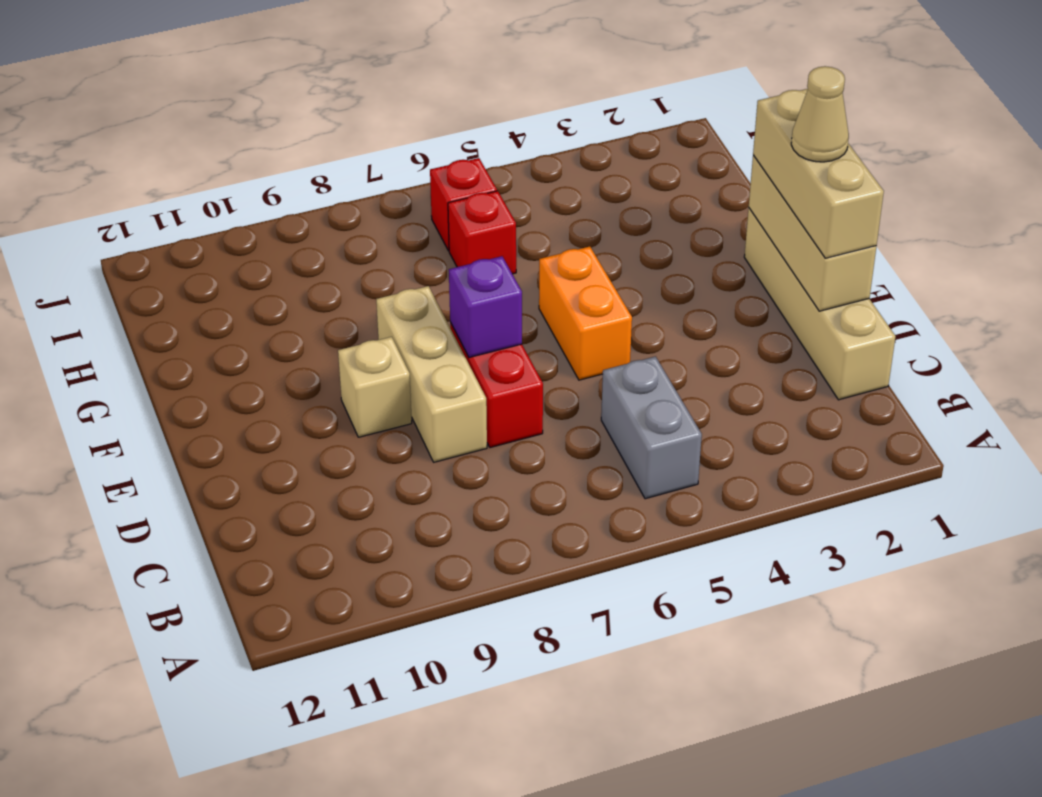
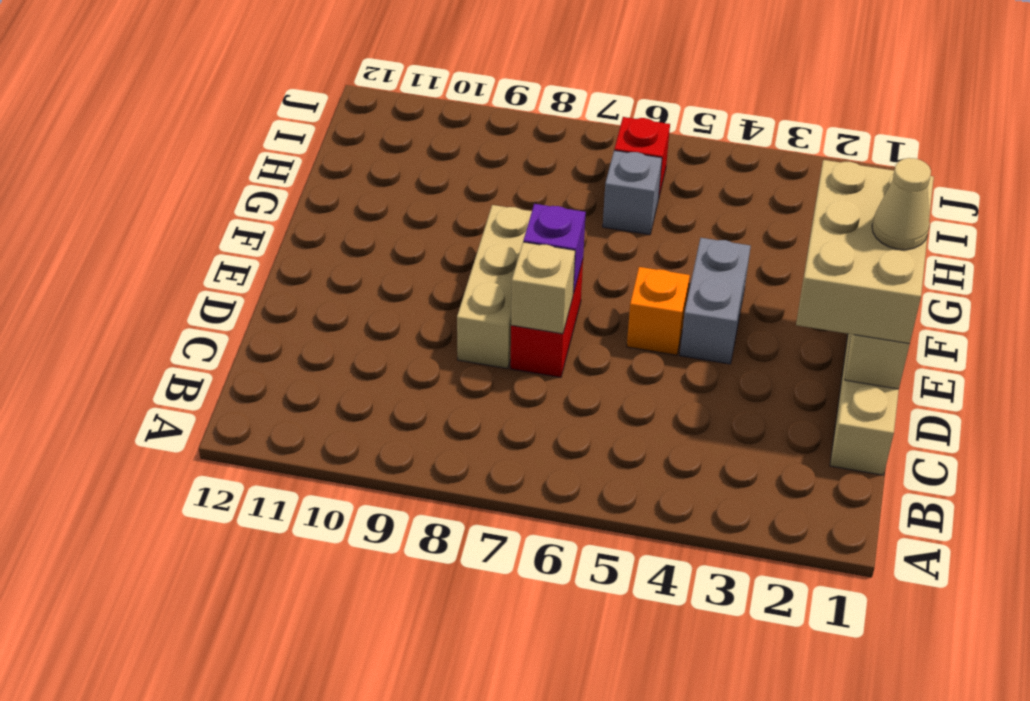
grey 1x2 brick [601,356,702,499] -> grey 1x2 brick moved to [680,238,751,364]
tan 1x3 brick [753,89,884,258] -> tan 2x3 brick [796,160,934,344]
orange 1x2 brick [539,247,632,380] -> orange 1x1 brick [627,267,690,355]
tan 1x1 brick [338,337,412,437] -> tan 1x1 brick moved to [511,242,575,334]
red 1x1 brick [448,191,516,274] -> grey 1x1 brick [603,151,662,235]

